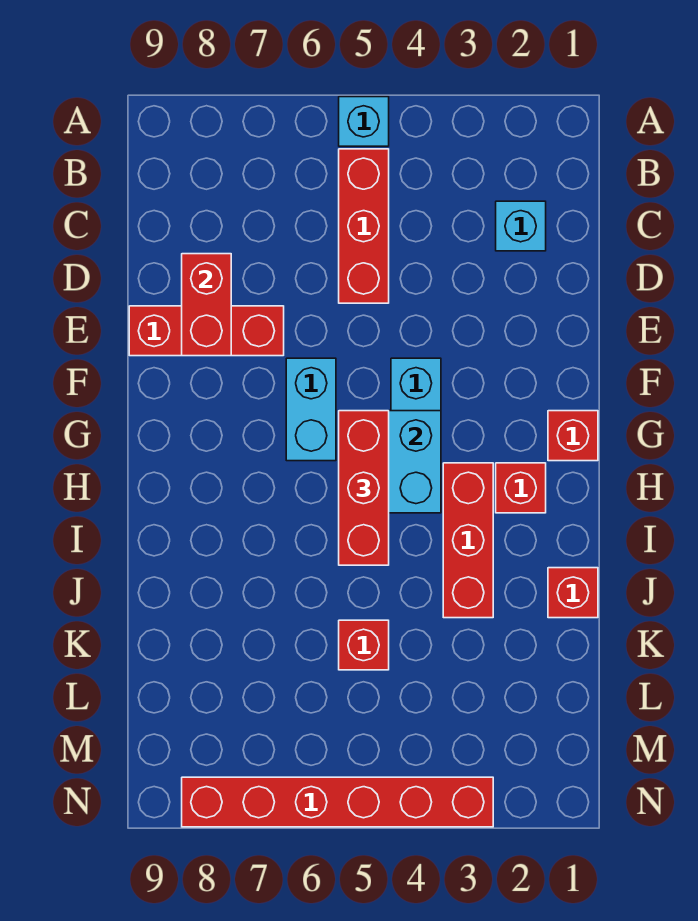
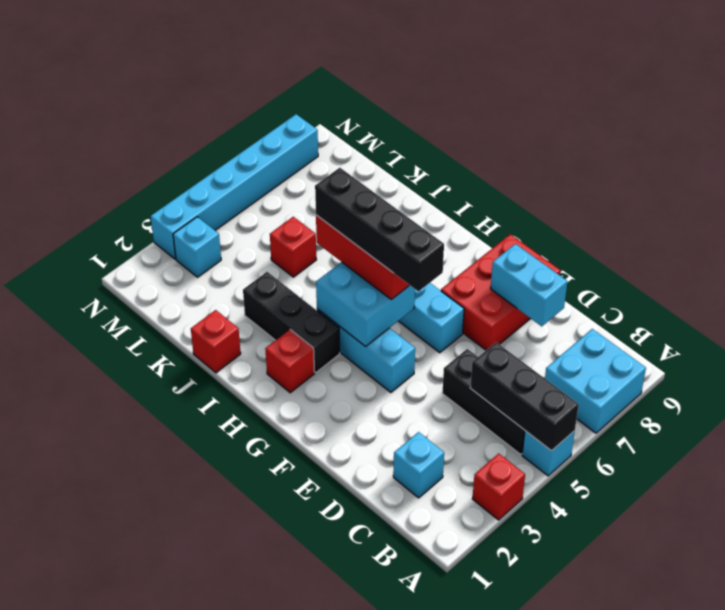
none -> black 1x3 brick [470,342,579,451]
none -> cyan 2x2 brick [545,329,646,433]
red 1x3 brick [339,149,389,303] -> black 1x3 brick [442,349,525,454]
red 1x2 brick [182,254,231,356] -> cyan 1x2 brick [491,244,568,326]
red 1x3 brick [129,306,284,356] -> red 2x3 brick [441,234,561,350]
none -> black 1x4 brick [315,168,444,291]
red 1x1 brick [548,411,598,461] -> red 1x1 brick moved to [472,453,525,520]
red 1x3 brick [443,463,493,618] -> black 1x3 brick [243,272,340,373]
none -> cyan 1x1 brick [173,217,221,277]
red 1x6 brick [182,777,493,827] -> cyan 1x6 brick [151,114,318,259]

